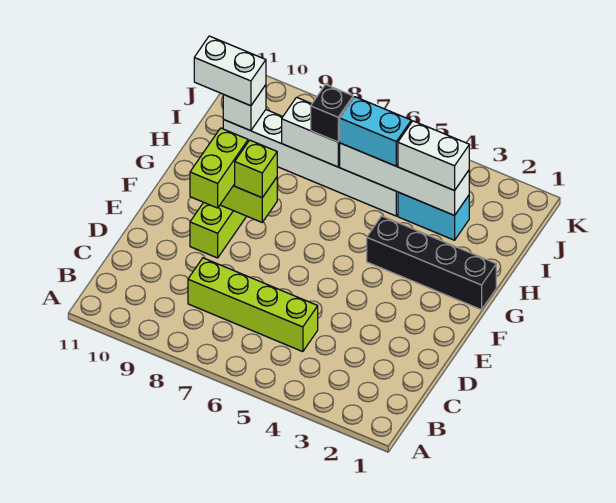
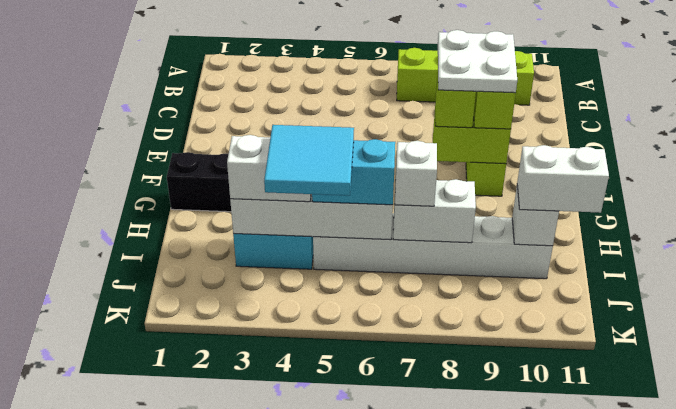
lime 1x4 brick [188,258,318,352] -> lime 1x4 brick moved to [397,48,534,105]
none -> white 2x2 plate [438,30,517,93]
none -> cyan 2x2 tile [264,125,354,196]
black 1x1 brick [311,85,353,142] -> white 1x1 brick [395,141,437,206]

